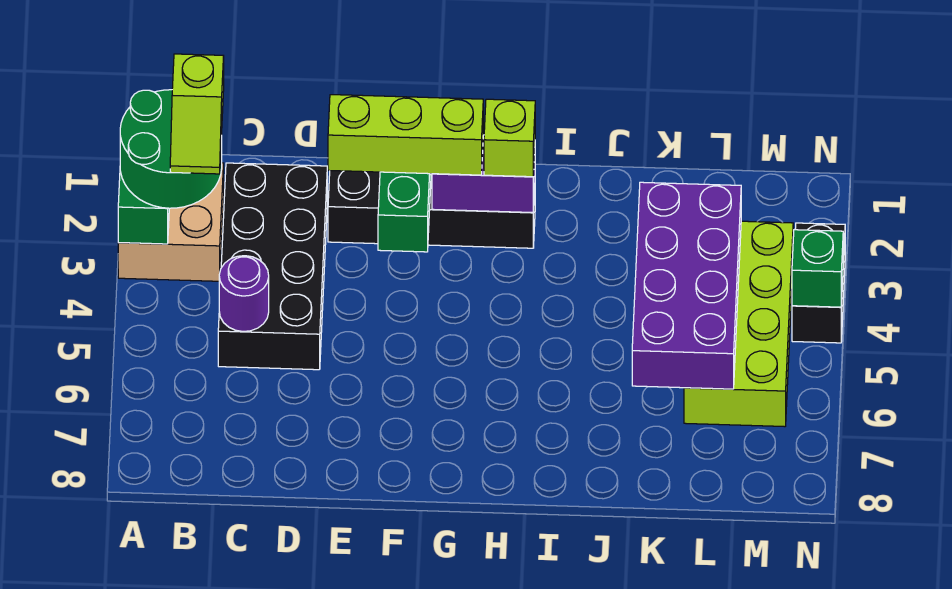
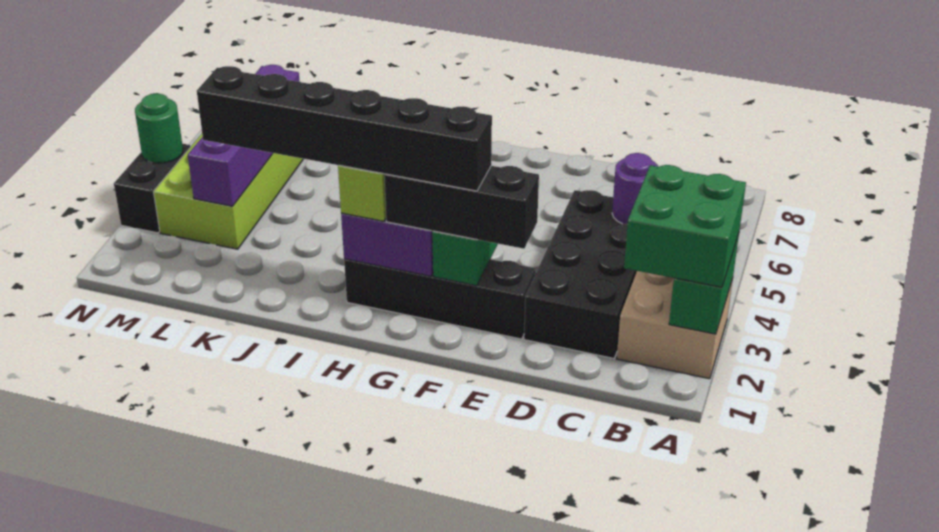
green 2x2 round brick [120,90,222,208] -> green 2x2 brick [624,165,746,287]
lime 1x2 slope [170,54,224,174] -> none
lime 1x3 brick [328,95,483,175] -> black 1x3 brick [384,166,539,249]
none -> black 1x6 brick [197,66,492,191]
purple 2x4 brick [632,182,741,389] -> purple 1x4 brick [188,65,300,206]
green 1x1 brick [792,230,843,307] -> green 1x1 round brick [135,94,183,163]

